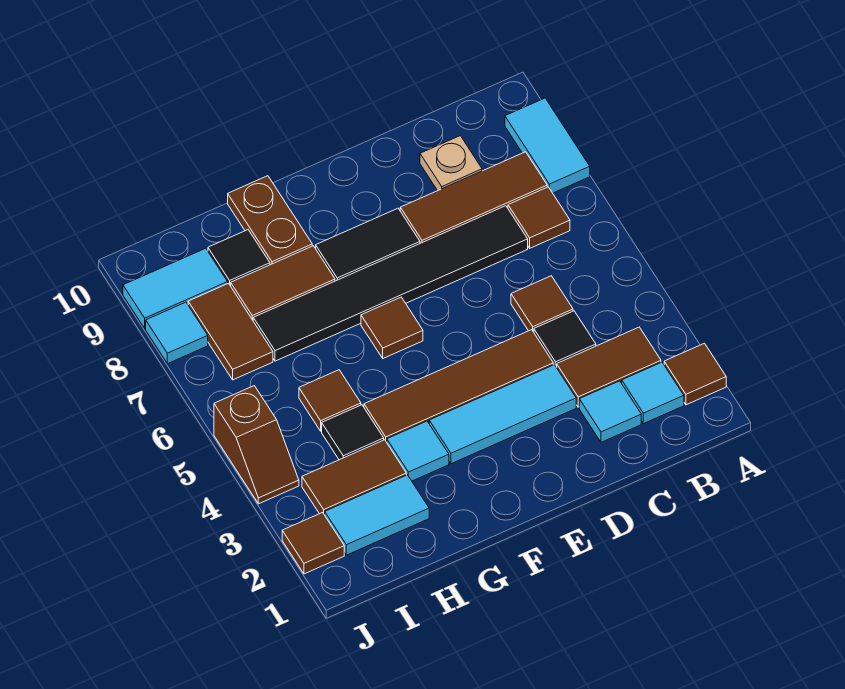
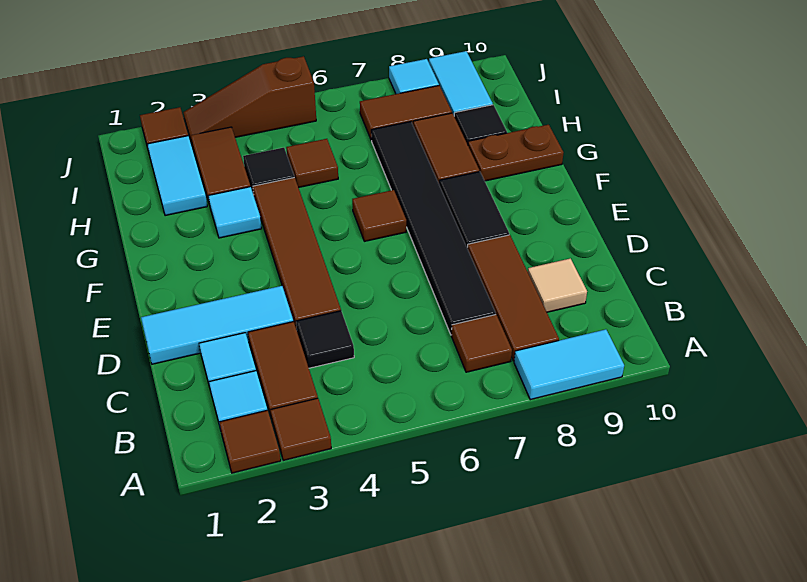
brown 1x1 tile [511,276,573,332] -> brown 1x1 tile moved to [270,398,331,461]
tan 1x1 plate [420,136,482,191] -> tan 1x1 tile [528,258,587,312]
cyan 1x3 tile [429,365,576,464] -> cyan 1x3 tile turned to [141,286,293,364]
brown 1x2 slope [214,386,299,504] -> brown 1x3 slope [183,56,316,144]

